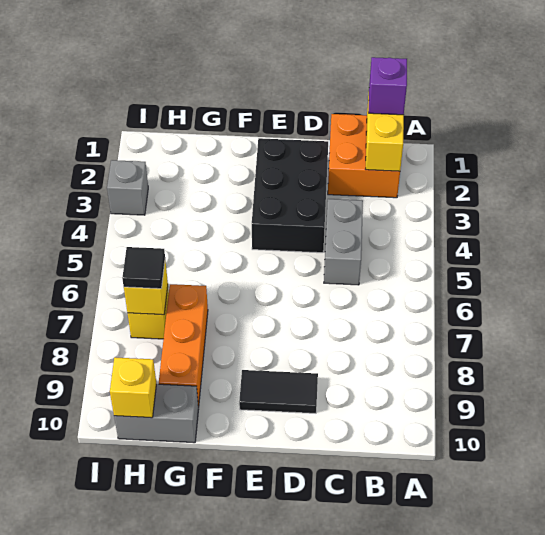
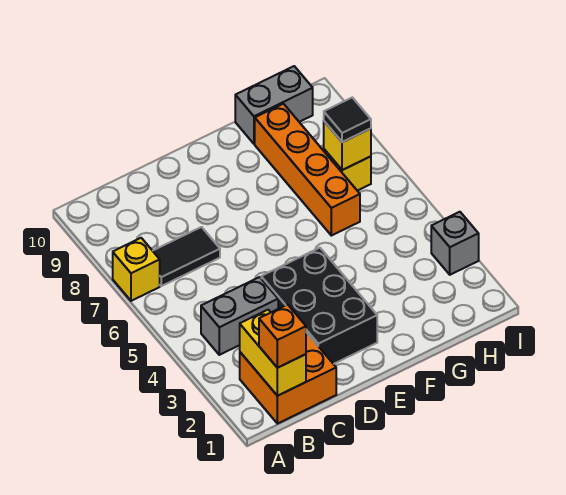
purple 1x1 brick [369,57,407,115] -> orange 1x1 brick [259,305,306,368]
grey 1x2 brick [324,199,363,285] -> grey 1x2 brick turned to [201,277,278,355]
black 1x2 tile [239,370,318,413] -> black 1x2 tile moved to [153,227,220,286]
orange 1x3 brick [159,284,208,407] -> orange 1x4 brick [255,104,360,236]
yellow 1x1 brick [110,357,156,418] -> yellow 1x1 brick moved to [113,238,160,301]

